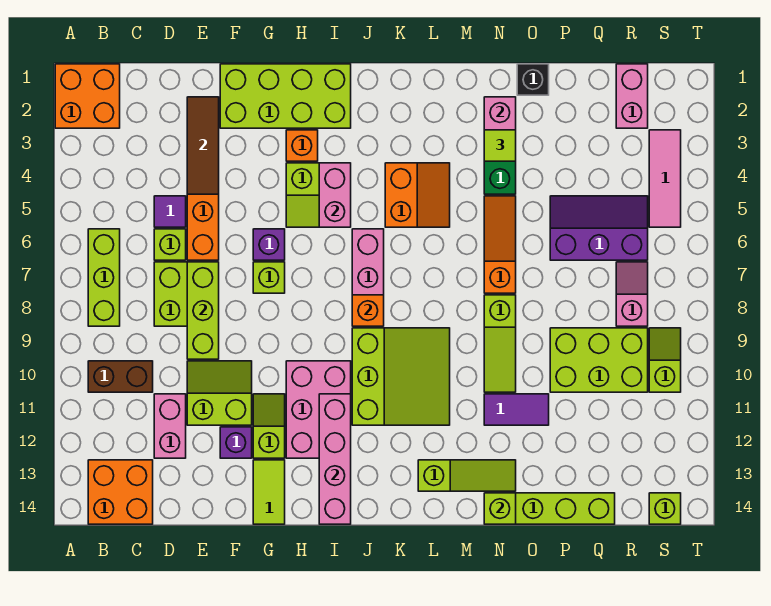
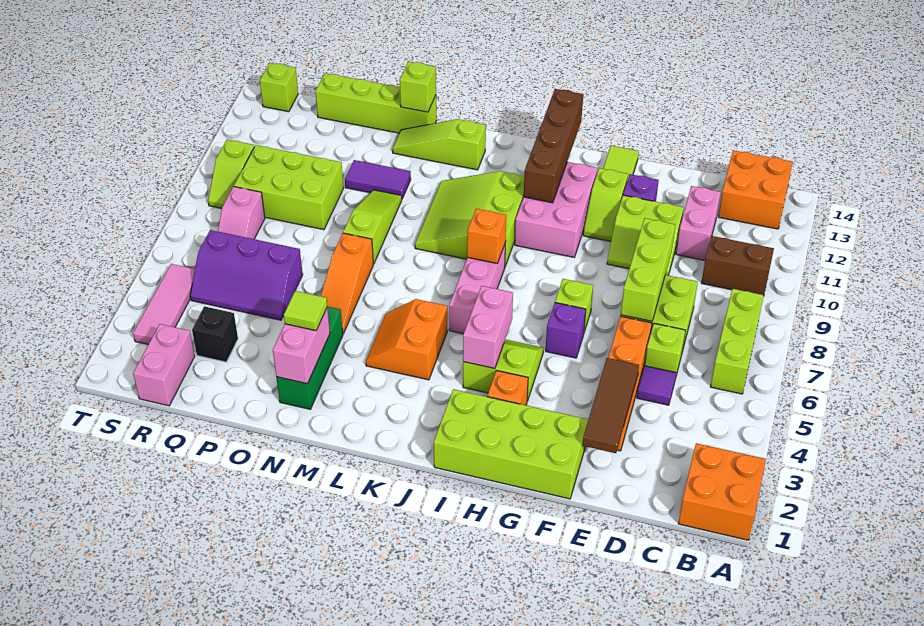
pink 1x4 brick [319,394,351,524] -> brown 1x4 brick [524,89,583,203]
black 1x1 brick [517,64,549,95] -> black 1x1 brick moved to [192,306,238,362]

